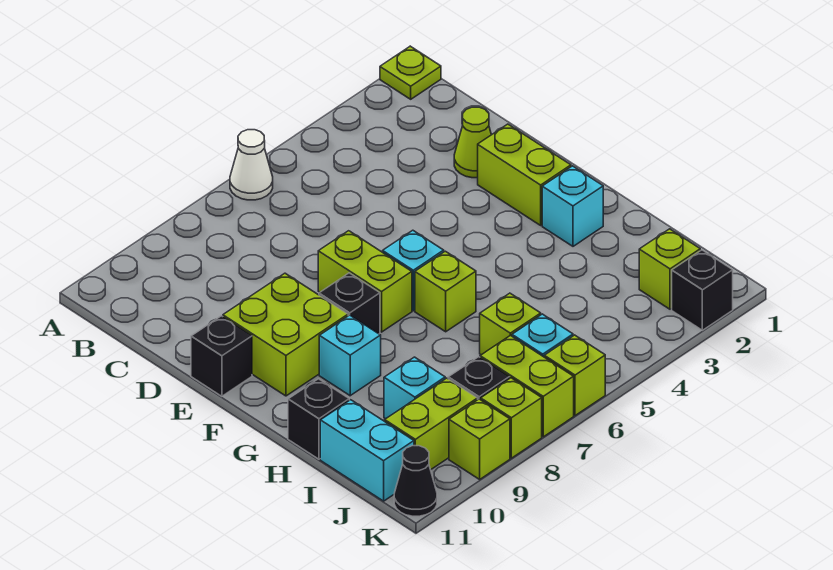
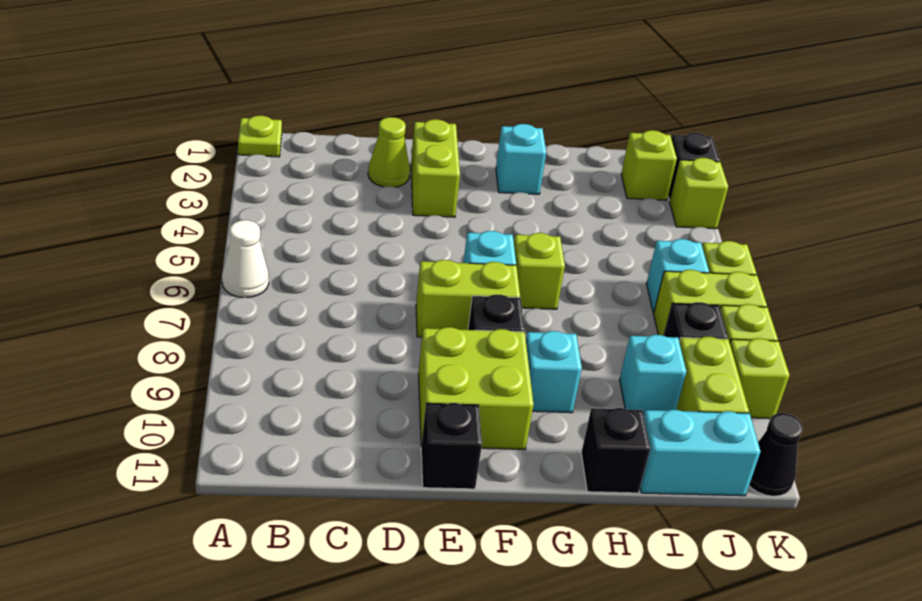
lime 1x2 brick [478,124,571,225] -> lime 1x2 brick turned to [411,119,460,217]
lime 1x1 brick [480,293,541,355] -> lime 1x1 brick moved to [669,158,728,229]

